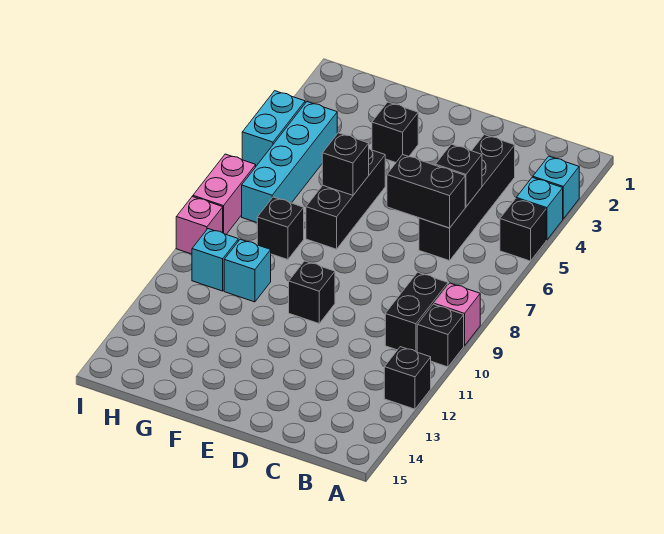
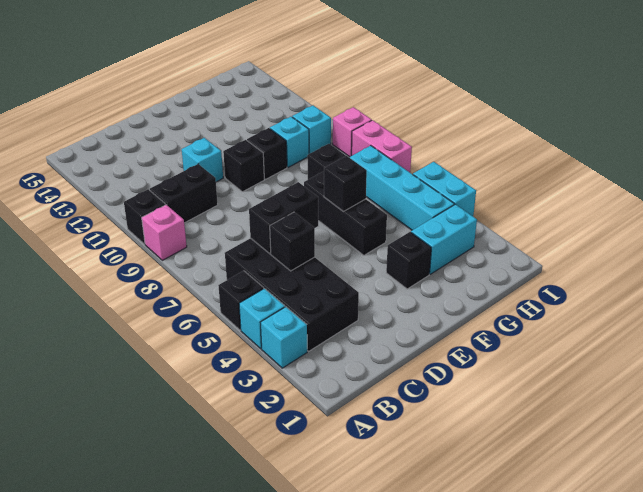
black 1x1 brick [384,347,431,409] -> black 1x1 brick moved to [247,128,287,179]
black 1x2 brick [385,272,448,352] -> black 1x2 brick turned to [150,164,218,223]
black 1x4 brick [419,135,515,261] -> black 2x4 brick [225,238,359,351]
none -> cyan 1x1 brick [182,138,223,182]
none -> cyan 1x2 brick [411,204,477,274]

